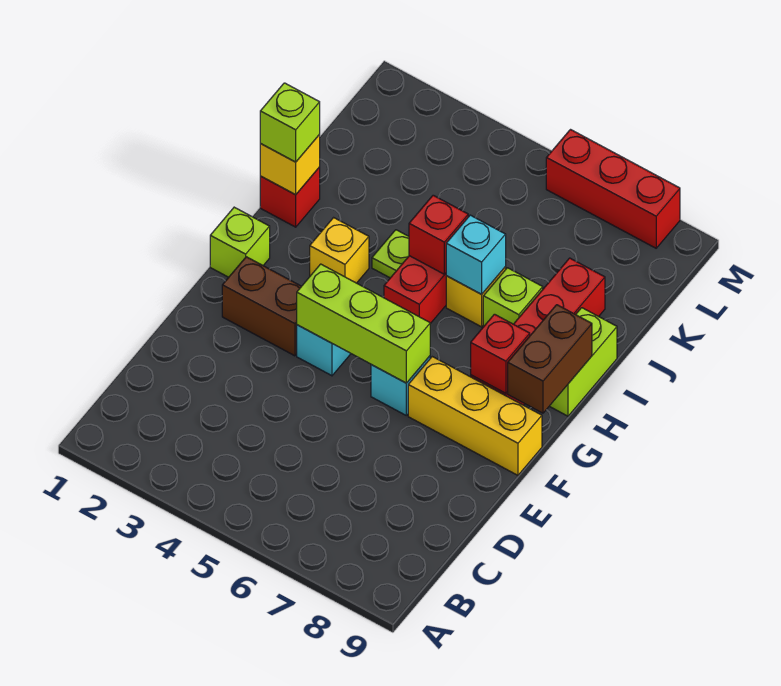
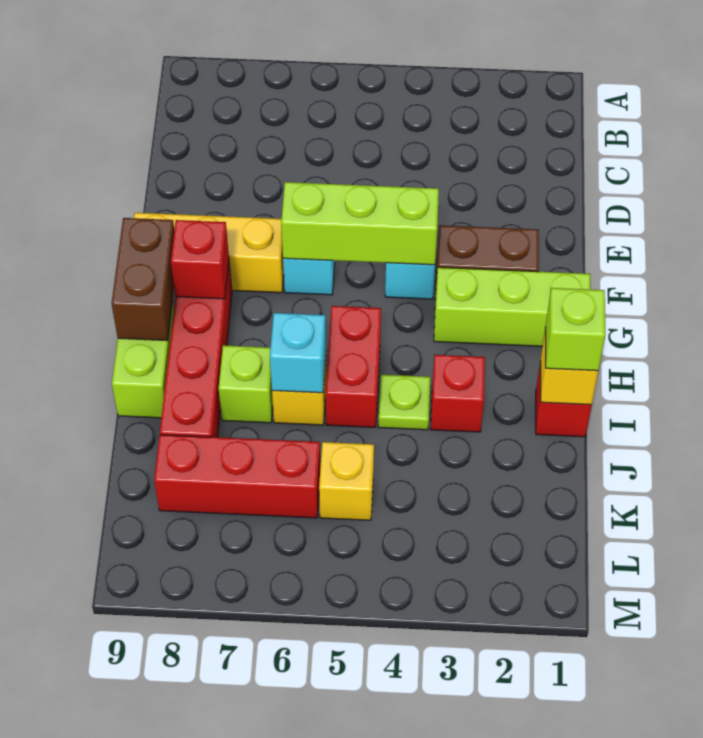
lime 1x1 brick [210,207,270,277] -> lime 1x3 brick [434,267,590,346]
yellow 1x1 brick [310,218,369,283] -> yellow 1x1 brick moved to [319,442,374,520]
red 1x1 brick [409,195,468,274] -> red 1x1 brick moved to [431,355,485,432]
red 1x3 brick [546,130,680,248] -> red 1x3 brick moved to [154,435,320,518]

